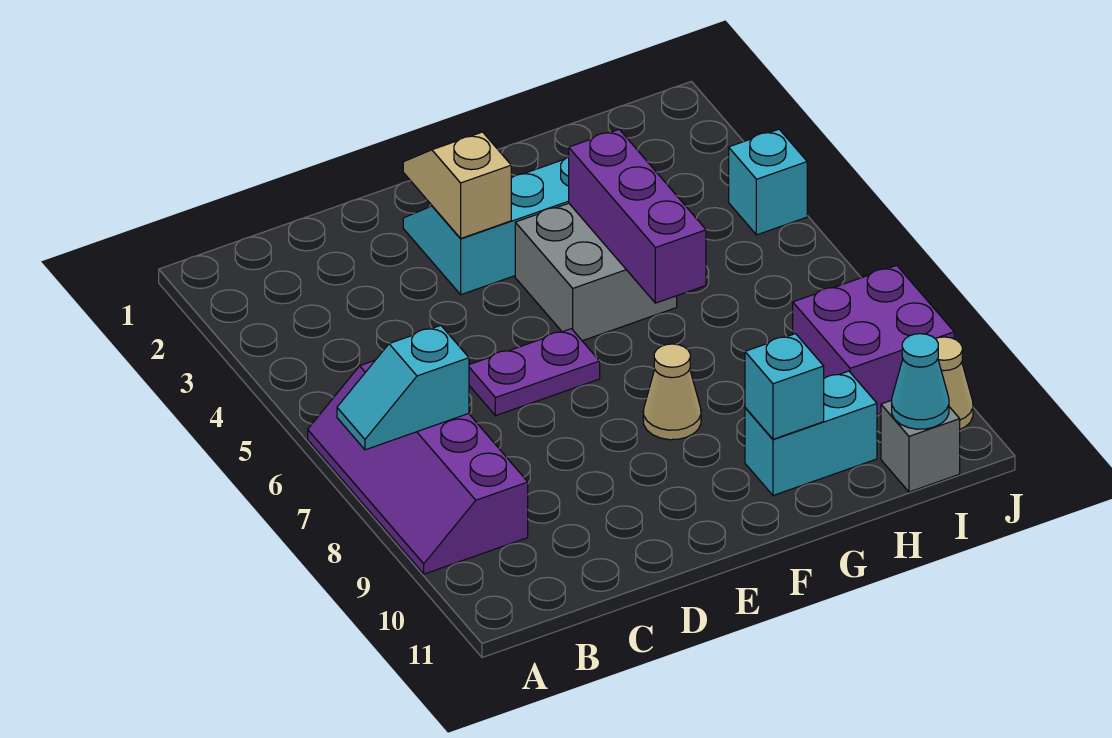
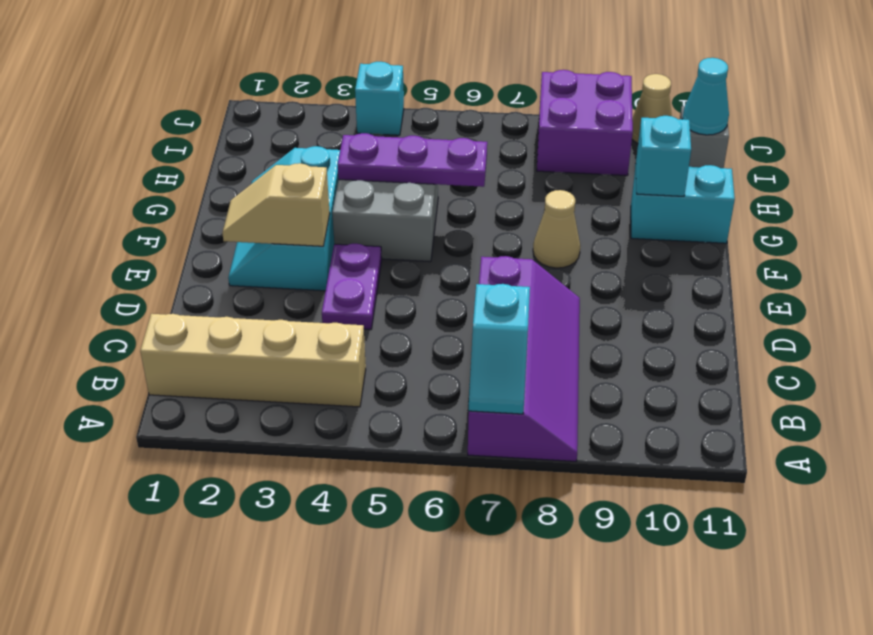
purple 2x4 slope [308,361,528,574] -> purple 2x4 slope turned to [468,256,580,461]
none -> tan 1x4 brick [140,314,366,407]
purple 1x2 plate [469,329,600,416] -> purple 1x2 plate moved to [322,244,382,329]
purple 1x3 brick [569,129,706,303] -> purple 1x3 plate [338,133,487,187]
cyan 1x2 brick [745,371,877,495] -> cyan 1x2 brick turned to [631,165,735,243]

